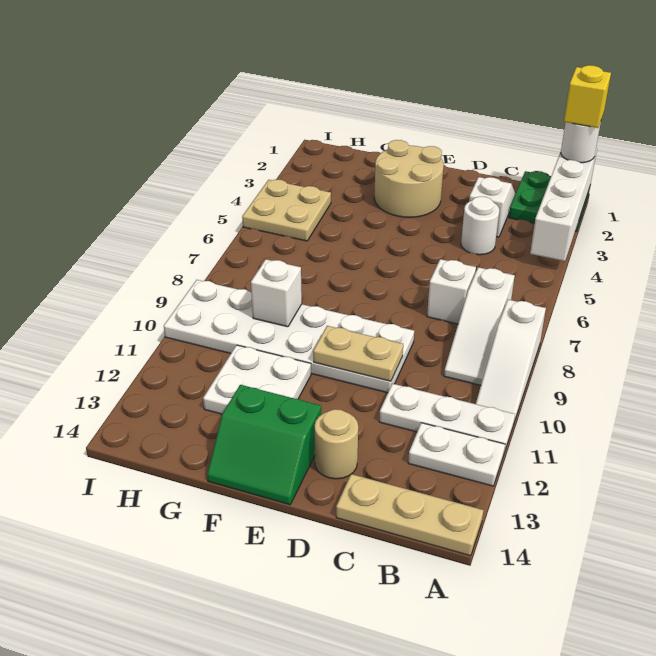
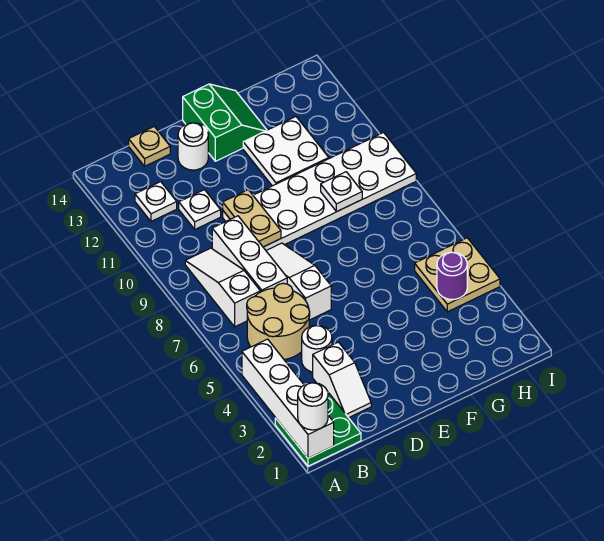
yellow 1x1 brick [564,65,611,128] -> none
white 1x3 slope [476,300,546,422] -> white 1x3 slope moved to [266,243,331,320]
white 1x3 plate [379,384,515,452] -> white 1x1 plate [179,190,221,229]
white 1x2 plate [408,423,505,486] -> white 1x1 plate [135,182,177,221]
tan 1x3 plate [336,474,484,556] -> tan 1x1 plate [129,127,170,166]
white 1x1 brick [427,259,476,324] -> white 1x3 brick [212,216,287,292]
tan 1x2 plate [313,326,403,381] -> tan 1x2 plate turned to [223,190,281,247]
tan 1x1 round brick [315,409,358,479] -> white 1x1 round brick [178,123,208,170]
tan 2x2 round brick [374,140,444,217] -> tan 2x2 round brick moved to [247,283,310,359]
green 2x2 slope [207,385,321,505] -> green 2x2 slope turned to [183,84,267,161]
white 1x1 brick [251,259,302,327] -> white 1x1 plate [321,172,362,212]
none -> purple 1x1 round brick [437,252,467,300]

